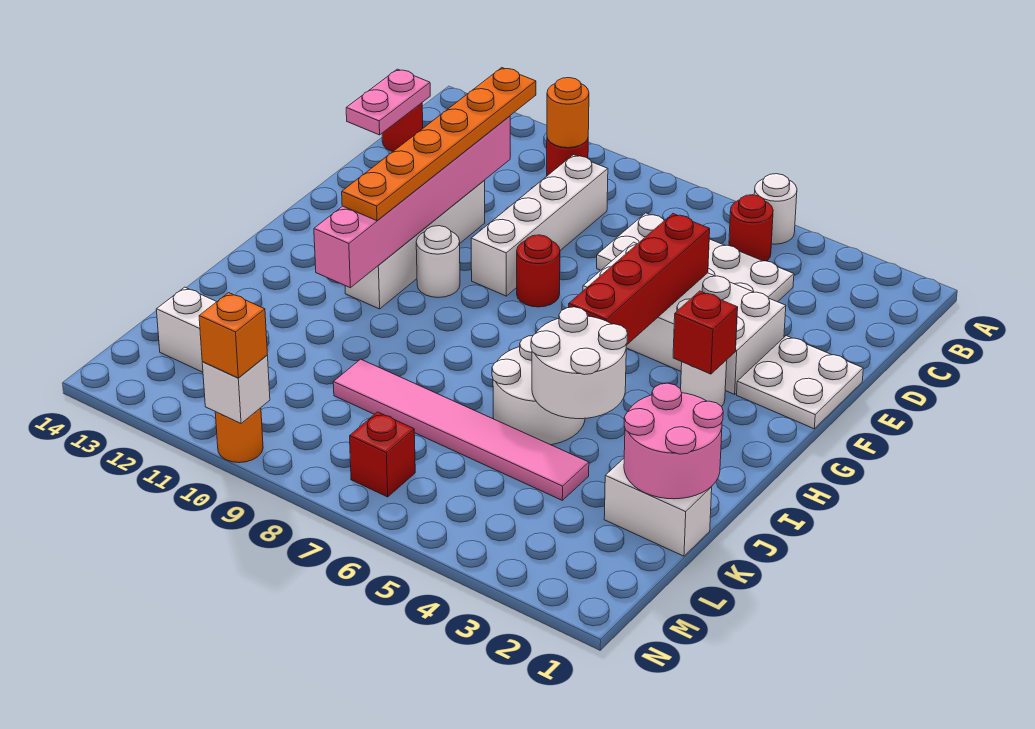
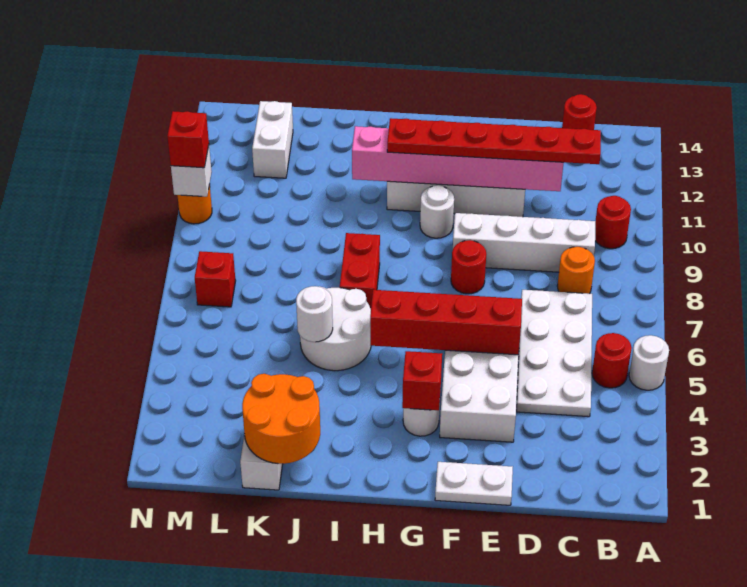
orange 1x1 round brick [547,78,589,148] -> orange 1x1 round brick moved to [557,247,595,294]
orange 1x6 plate [342,68,536,221] -> red 1x6 plate [387,118,601,164]
pink 1x2 plate [346,69,430,135] -> none
white 2x2 plate [737,336,863,429] -> white 1x2 plate [435,462,513,505]
white 2x2 round brick [531,307,628,419] -> white 1x1 round brick [296,286,333,342]
none -> red 1x2 brick [340,233,380,309]
pink 2x2 round brick [624,383,723,499] -> orange 2x2 round brick [242,374,320,464]
pink 1x6 tile [333,359,589,500] -> none
orange 1x1 brick [199,293,267,378] -> red 1x1 brick [167,111,209,168]

